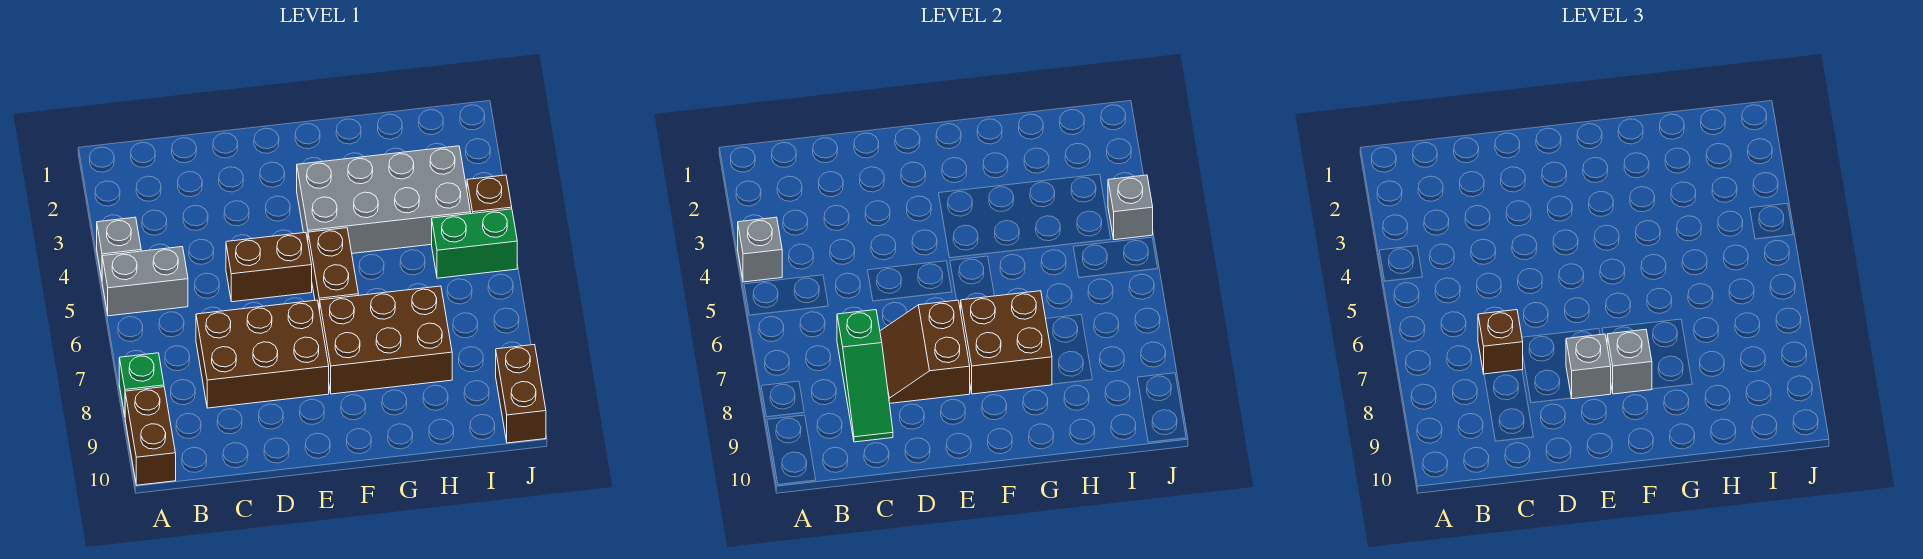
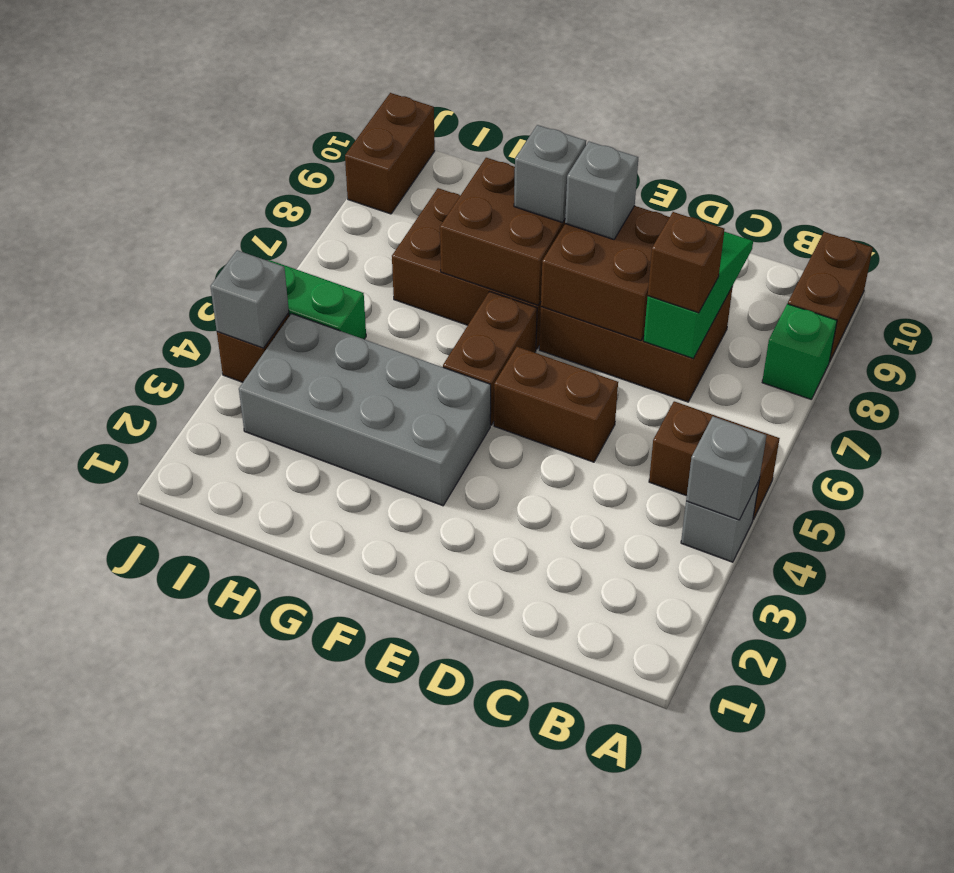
grey 1x2 brick [102,247,188,316] -> brown 1x2 brick [649,401,780,519]
brown 2x2 slope [880,300,970,403] -> brown 2x2 brick [541,206,670,341]

